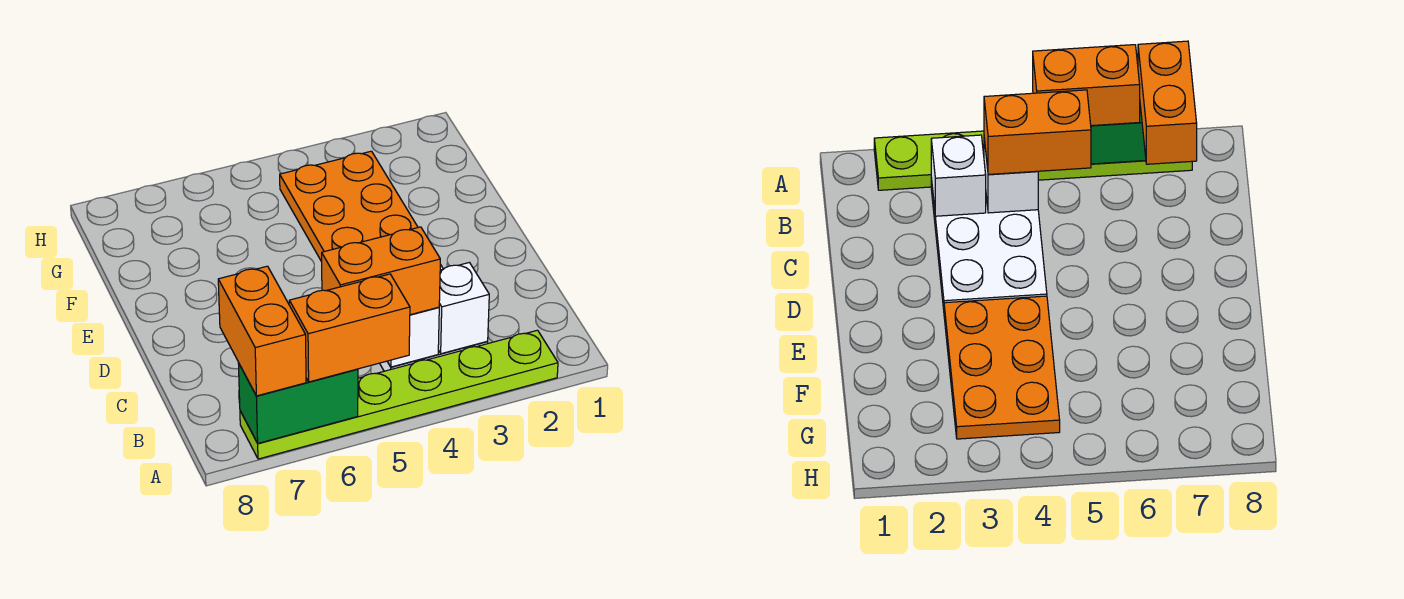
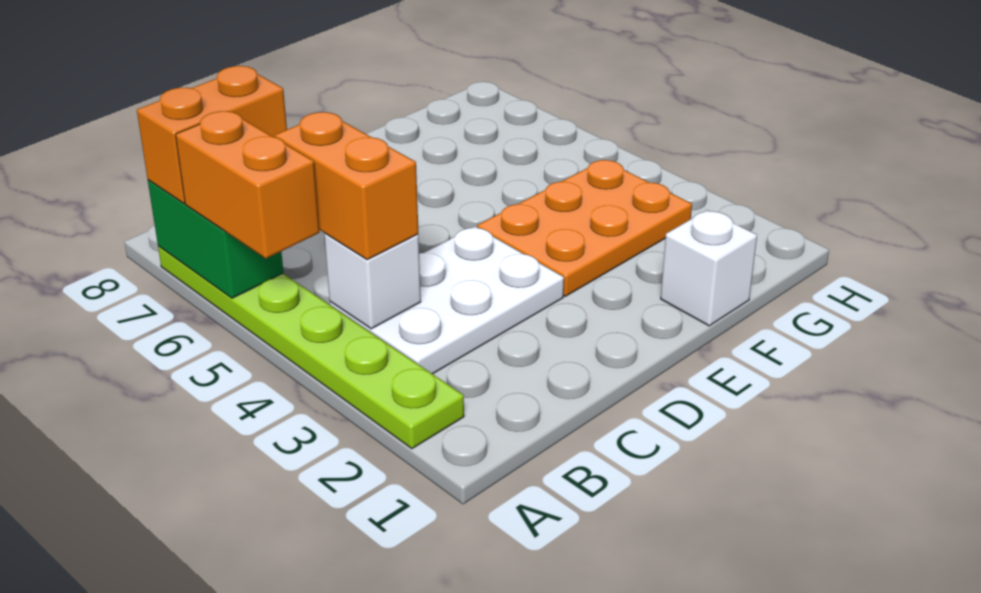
white 1x1 brick [438,263,489,354] -> white 1x1 brick moved to [661,210,757,326]

